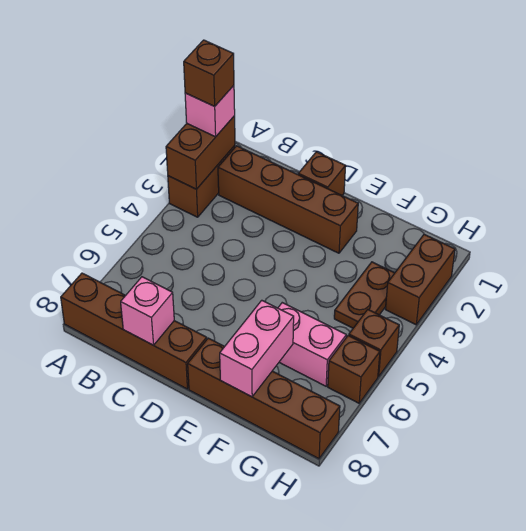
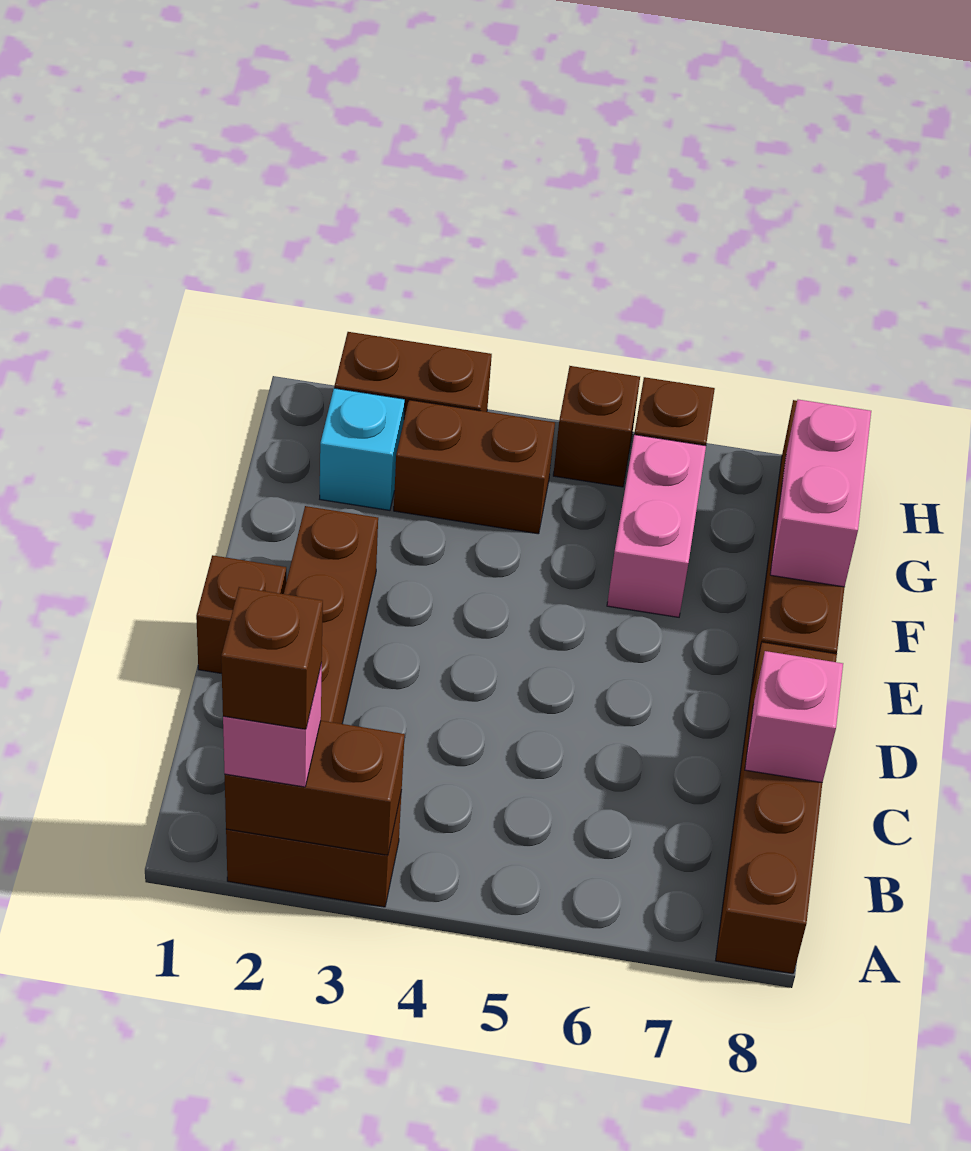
pink 1x2 brick [220,300,294,397] -> pink 1x2 brick turned to [770,400,871,587]
none -> cyan 1x1 brick [320,388,405,510]
brown 1x2 plate [334,262,394,328] -> brown 1x2 brick [394,400,555,534]

